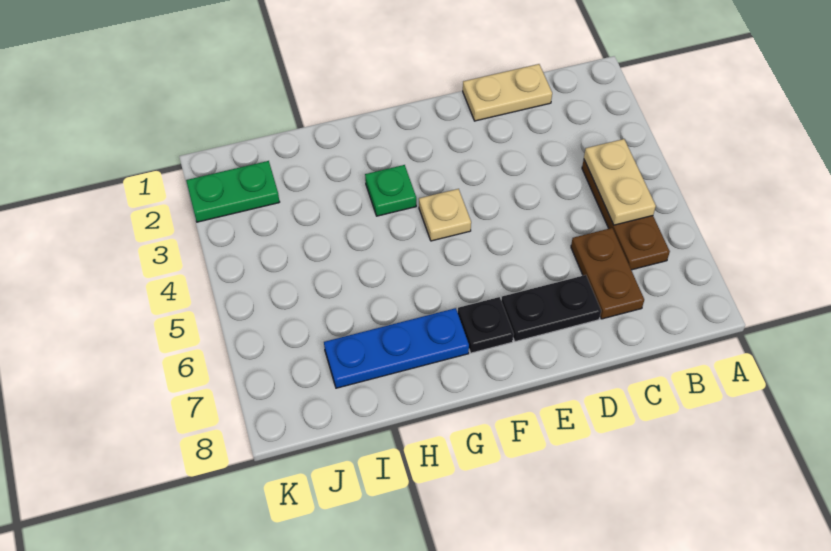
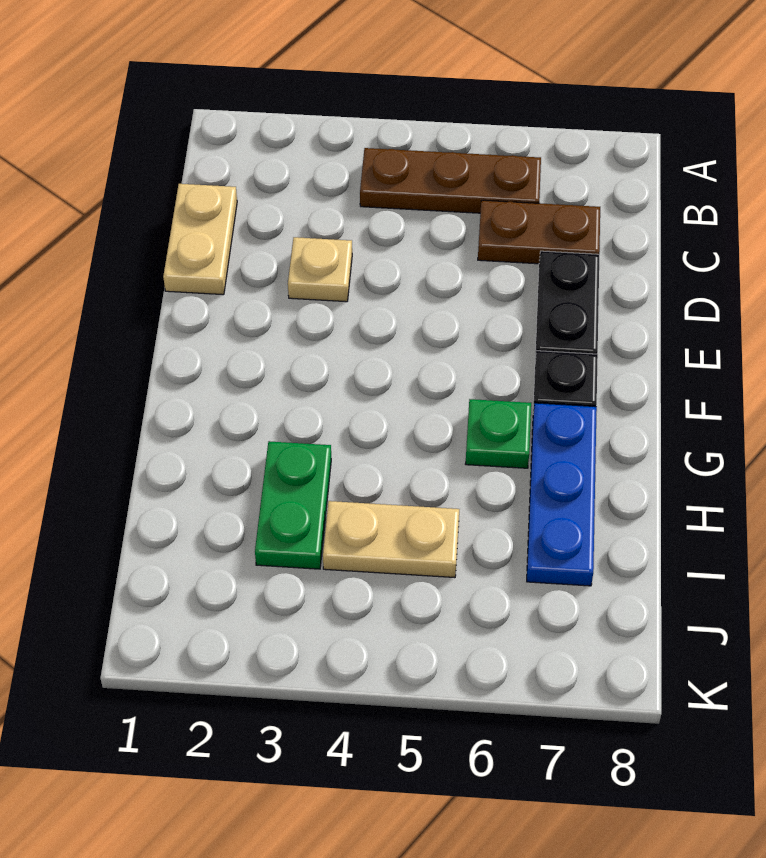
tan 1x2 plate [584,139,656,225] -> tan 1x2 plate moved to [323,501,459,578]
tan 1x1 plate [419,189,471,241] -> tan 1x1 plate moved to [288,237,352,302]
green 1x1 plate [365,165,416,216] -> green 1x1 plate moved to [466,399,531,468]
green 1x2 plate [186,161,280,222] -> green 1x2 plate moved to [255,441,331,569]

